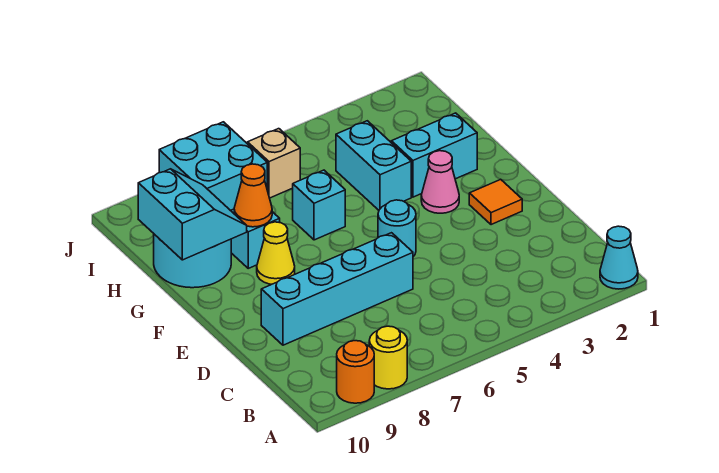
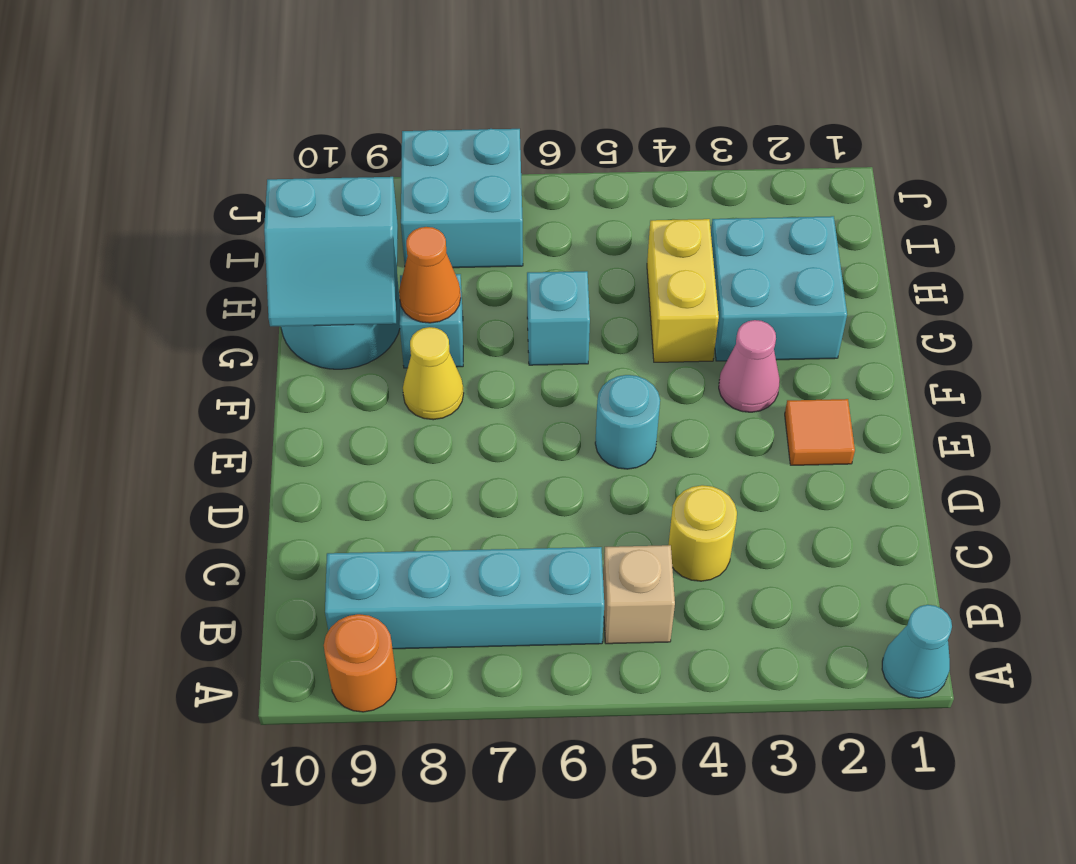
yellow 1x1 round brick [369,326,407,389] -> yellow 1x1 round brick moved to [668,485,737,581]
cyan 1x4 brick [261,233,413,345] -> cyan 1x4 brick moved to [325,547,604,649]
cyan 1x2 brick [391,113,477,197] -> cyan 2x2 brick [711,216,847,361]
cyan 1x2 brick [336,121,411,210] -> yellow 1x2 brick [647,219,719,362]
cyan 2x2 slope [138,169,247,260] -> cyan 2x2 slope turned to [264,177,398,326]
tan 1x1 brick [248,129,300,198] -> tan 1x1 brick moved to [603,545,675,644]

